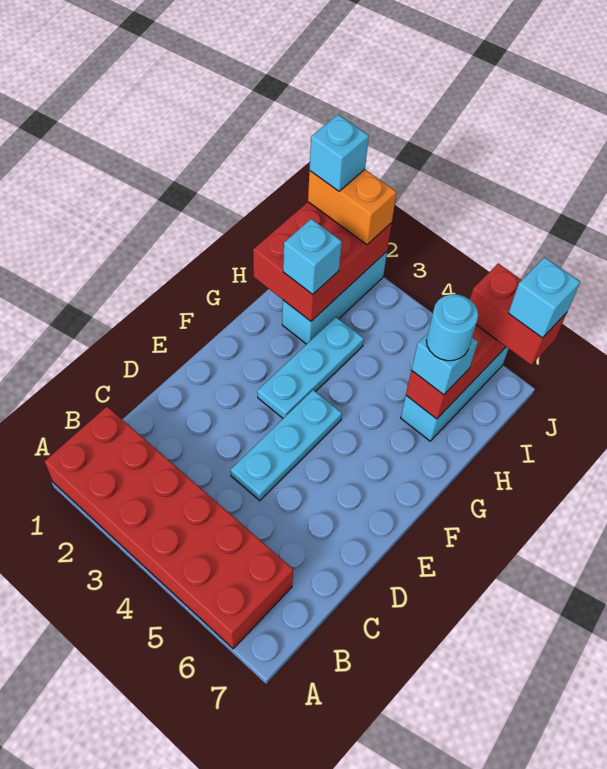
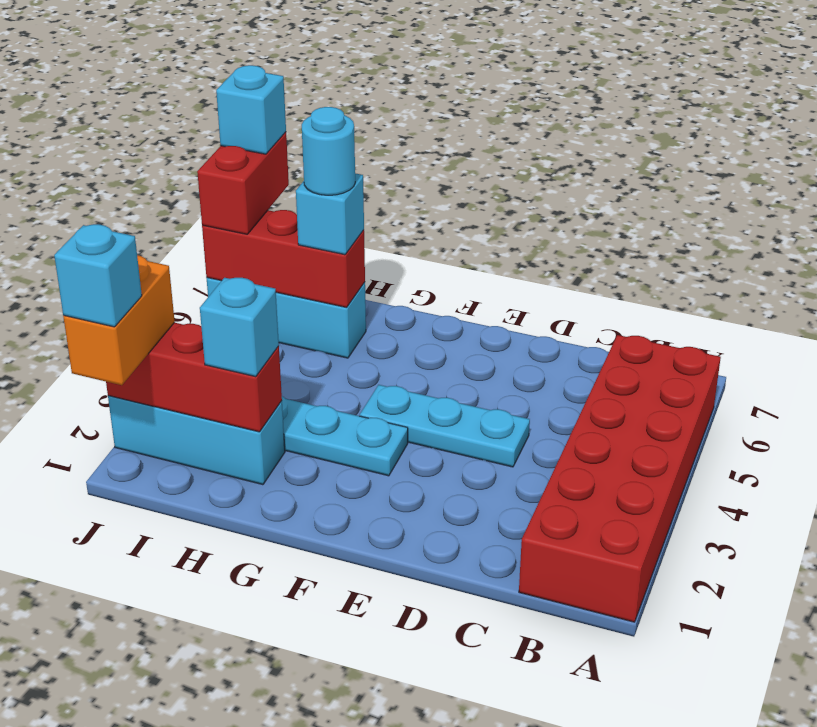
red 2x3 brick [253,202,392,321] -> red 1x3 brick [106,323,282,432]

